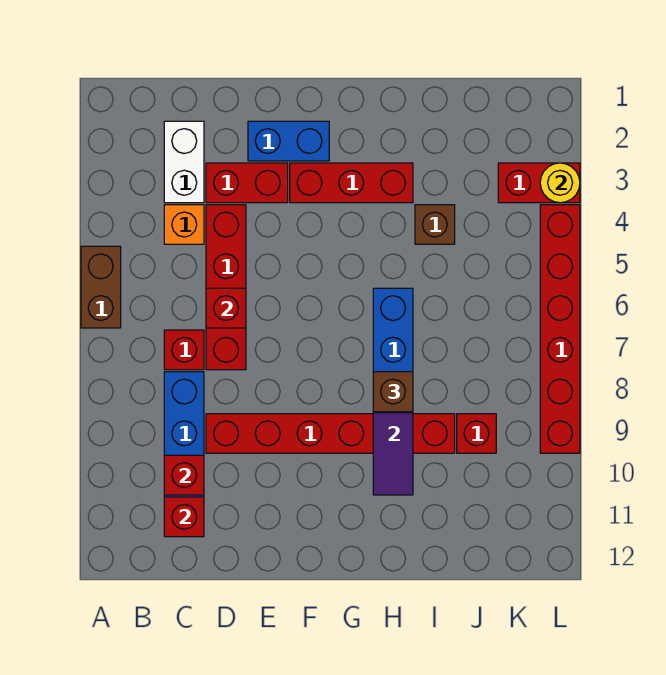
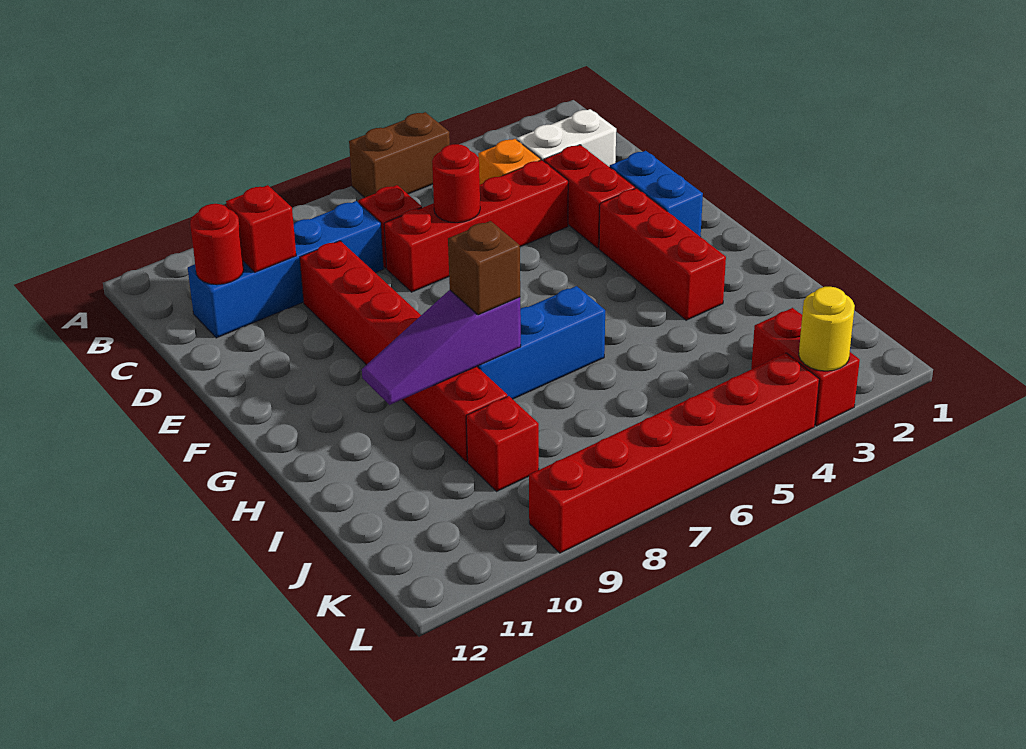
red 1x1 brick [164,497,204,537] -> red 1x1 round brick [190,204,244,285]
red 1x1 brick [206,288,246,328] -> red 1x1 round brick [432,144,480,223]
brown 1x1 brick [415,205,455,244] -> none

